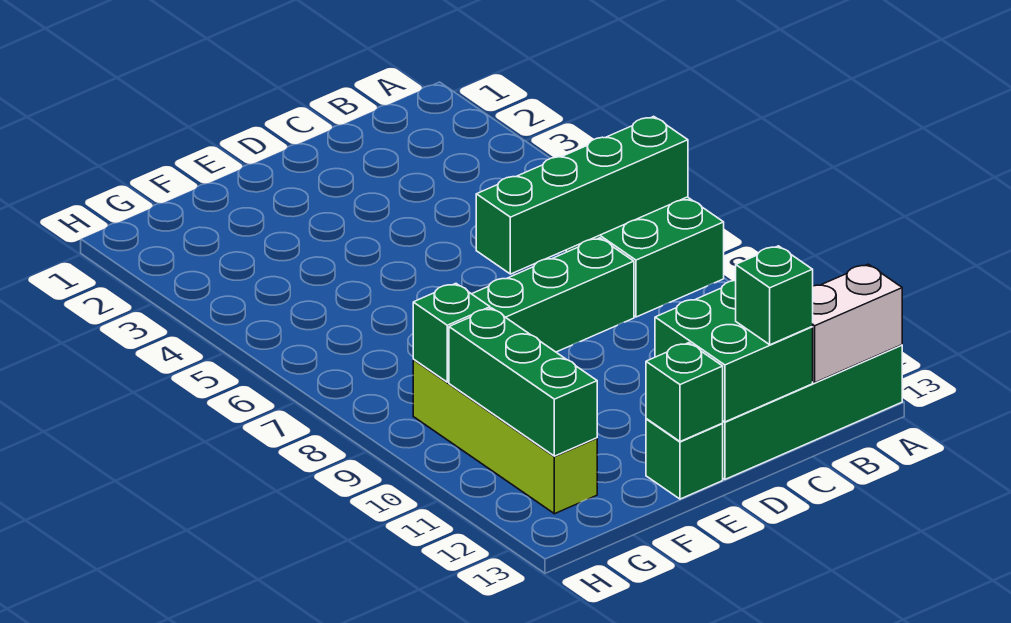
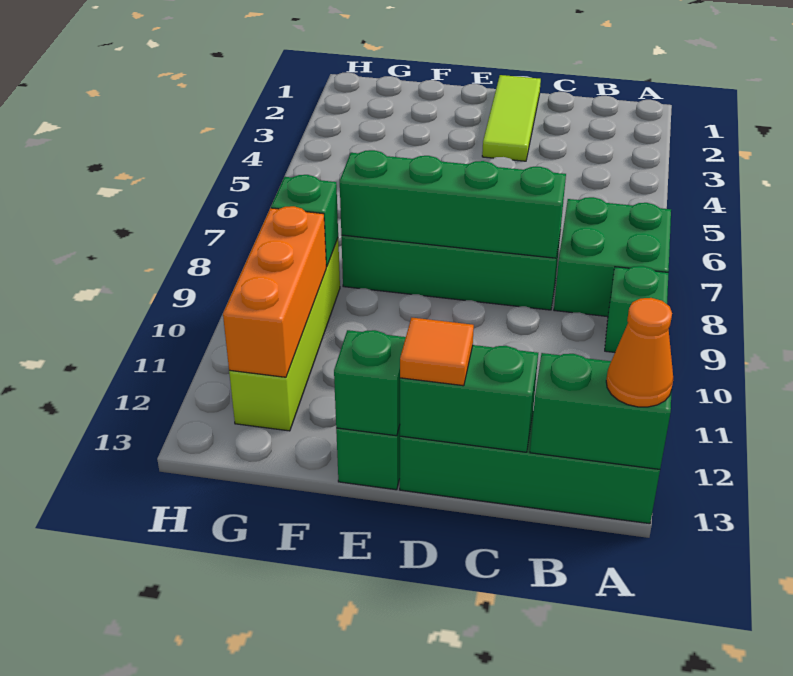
green 1x4 brick [476,116,688,274] -> green 1x4 brick moved to [340,150,566,258]
white 1x2 brick [812,264,902,383] -> green 1x2 brick [530,353,671,469]
none -> orange 1x1 cone [606,298,673,407]
green 2x2 brick [655,280,813,422] -> green 1x2 brick [400,345,538,452]
green 1x1 brick [736,246,813,345] -> green 1x1 brick moved to [605,266,668,352]
none -> lime 1x3 tile [482,75,541,161]
none -> orange 1x1 tile [400,318,474,386]
green 1x3 brick [449,308,597,456] -> orange 1x3 brick [223,206,326,377]

